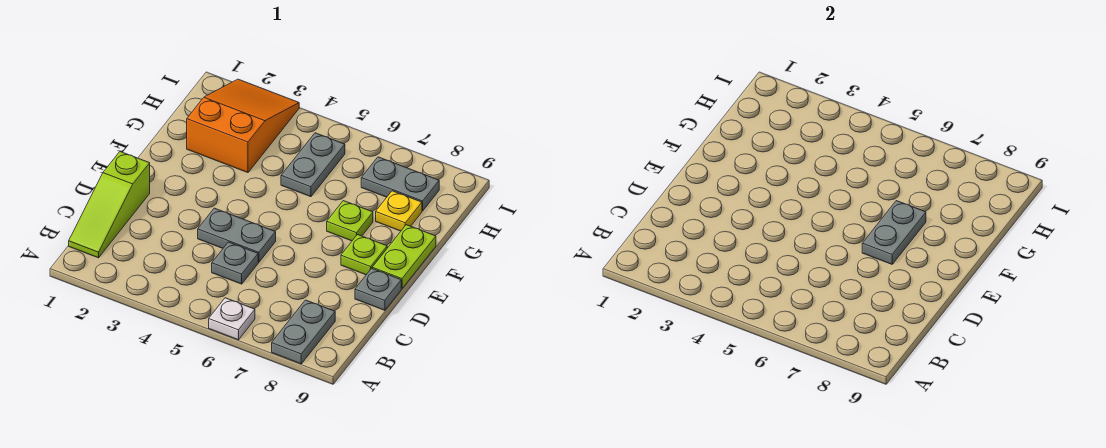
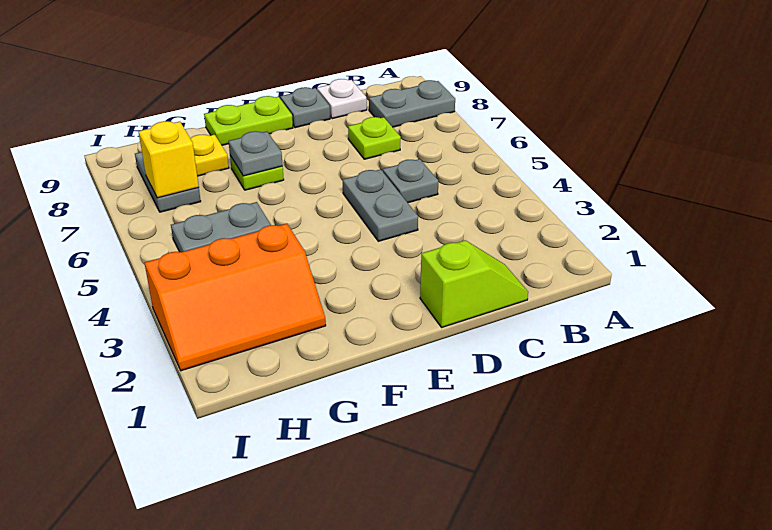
white 1x1 plate [209,298,255,340] -> white 1x1 plate moved to [317,79,367,119]
lime 1x3 slope [69,152,150,258] -> lime 1x2 slope [420,240,528,327]
grey 1x2 plate [862,201,926,264] -> grey 1x1 plate [228,131,283,176]
lime 1x1 plate [341,235,387,275] -> lime 1x1 plate moved to [348,117,401,159]
orange 2x3 slope [187,79,299,173] -> orange 2x3 slope turned to [145,224,326,371]
none -> yellow 1x1 brick [138,121,199,198]

